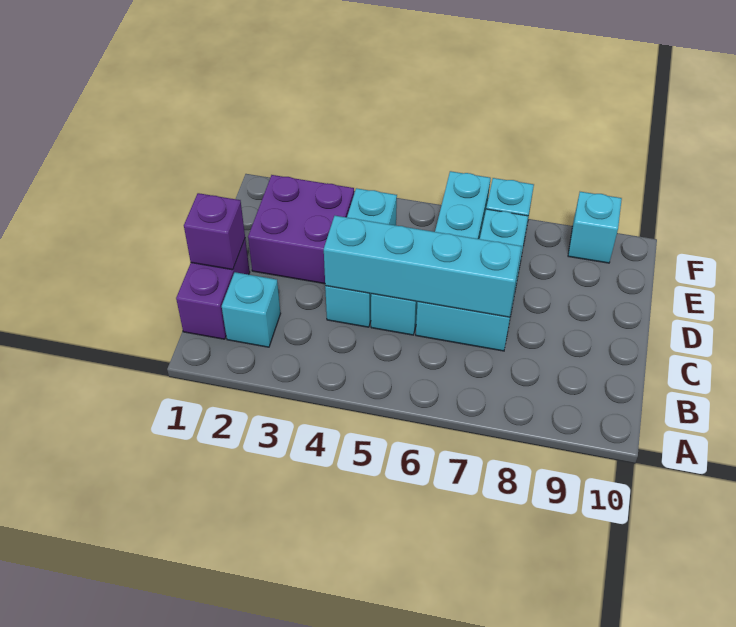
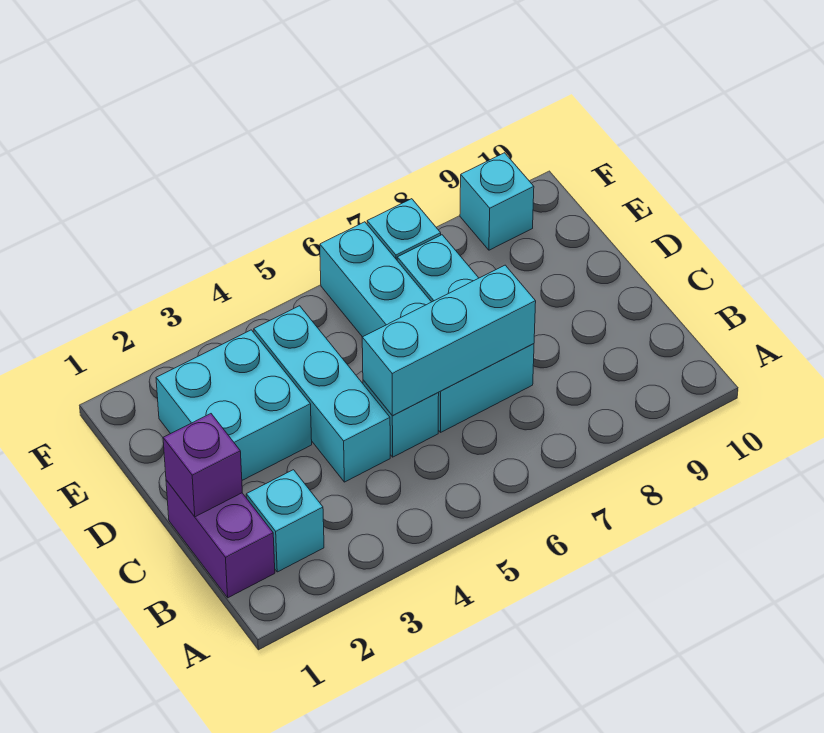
cyan 1x4 brick [324,216,522,317] -> cyan 1x3 brick [362,265,536,416]
purple 2x2 brick [248,175,354,284] -> cyan 2x2 brick [156,330,312,480]

